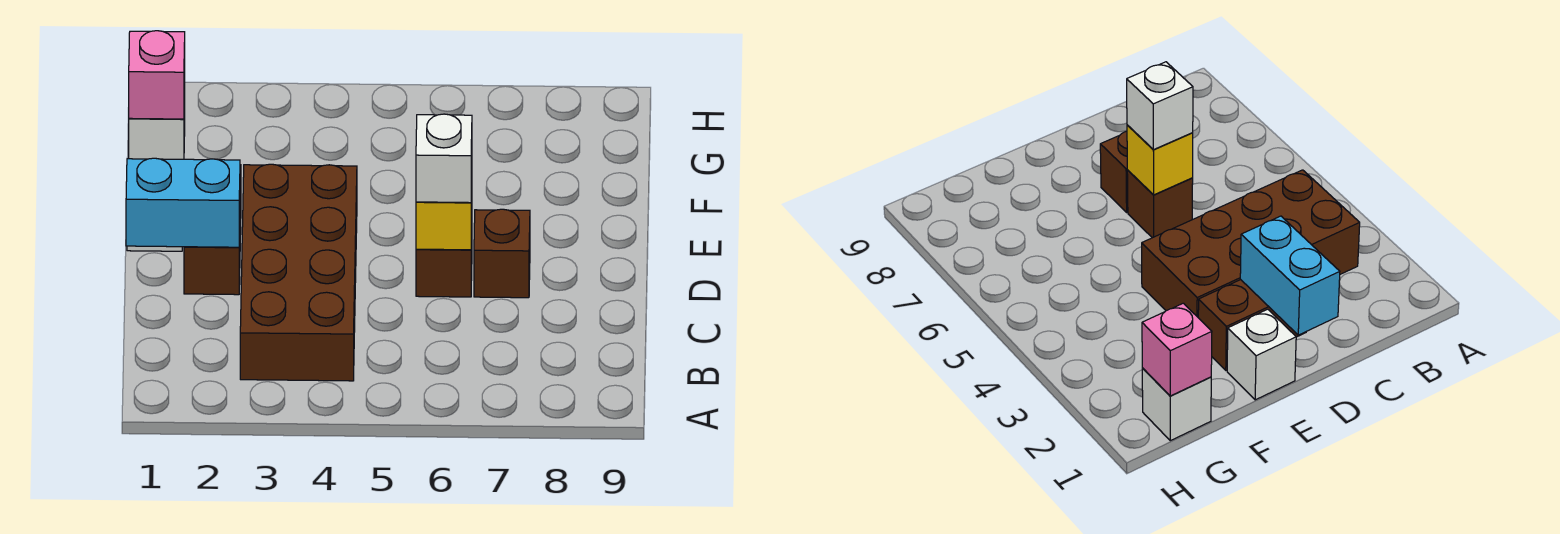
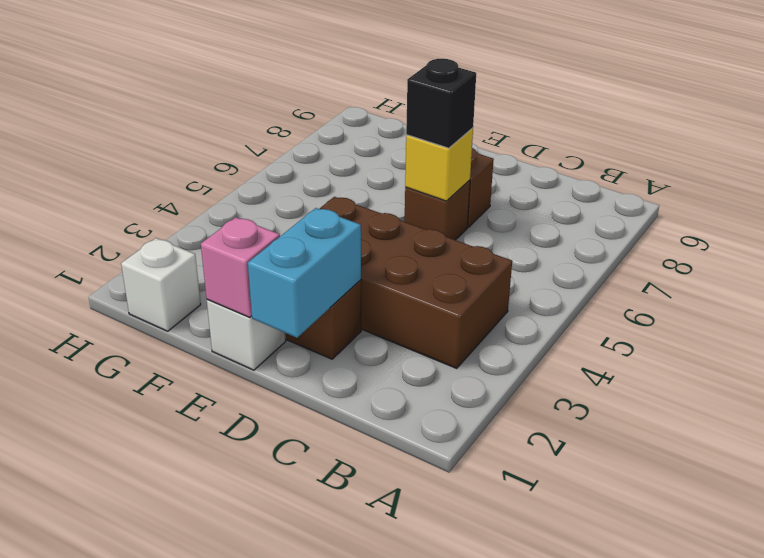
white 1x1 brick [416,114,472,203] -> black 1x1 brick [406,59,476,148]
pink 1x1 brick [129,31,185,119] -> pink 1x1 brick moved to [201,217,280,317]

